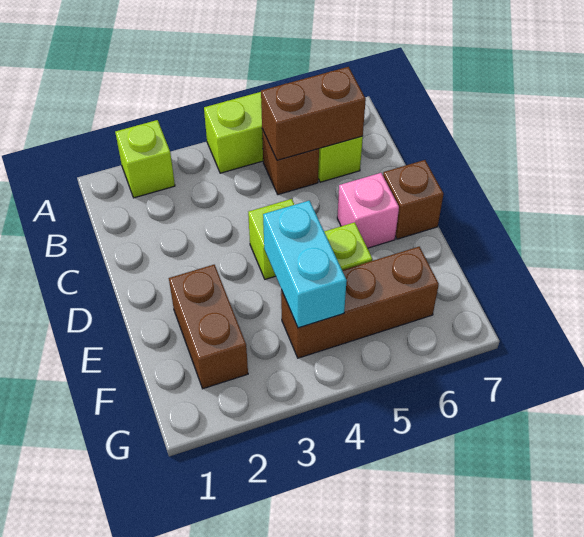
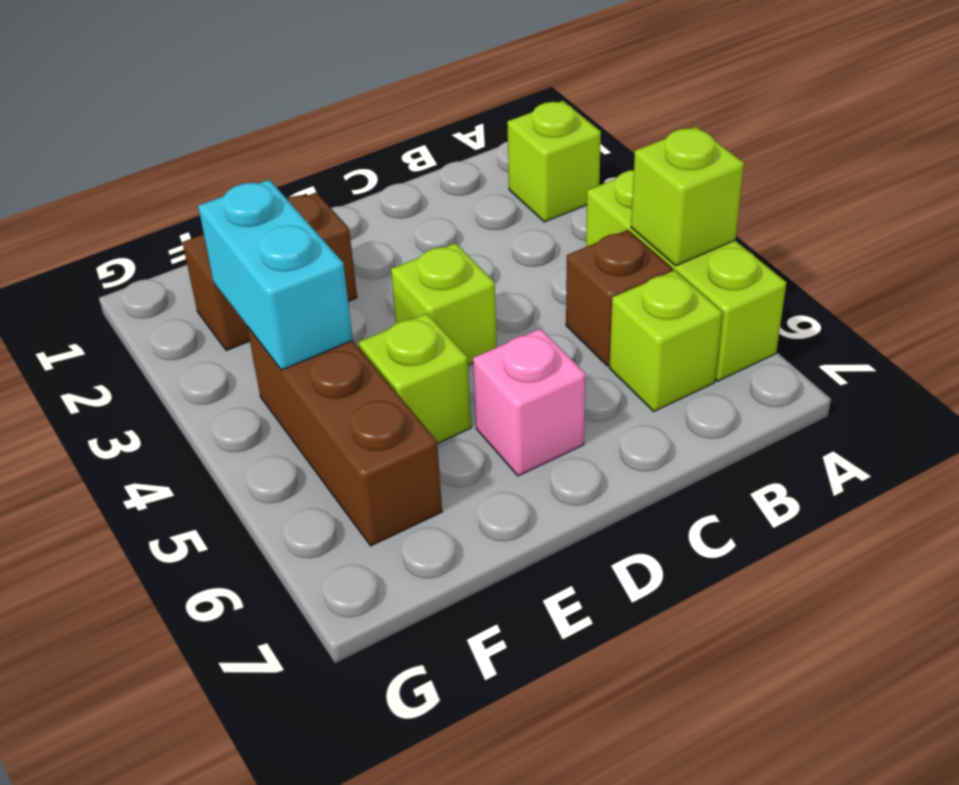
none -> lime 1x1 brick [631,127,744,266]
brown 1x2 brick [261,67,366,160] -> none
brown 1x1 brick [383,160,443,239] -> none
cyan 1x2 brick [263,201,347,328] -> cyan 1x2 brick turned to [198,180,353,370]

